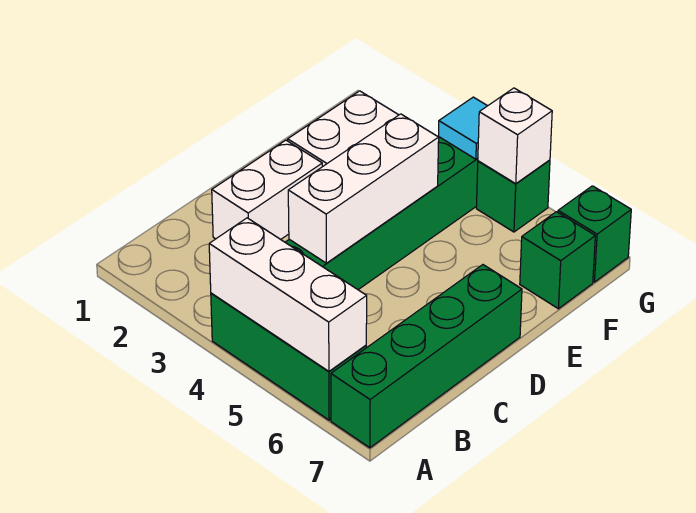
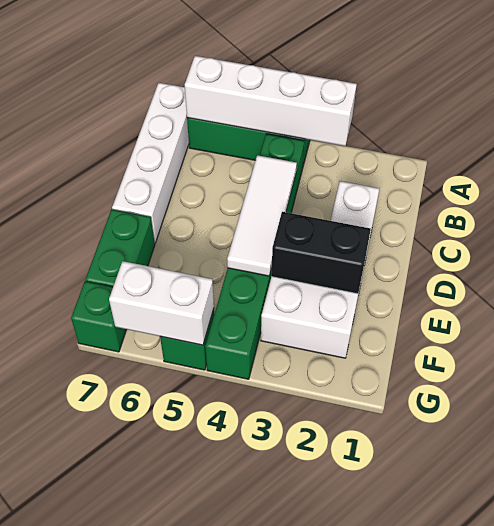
white 1x3 brick [209,218,367,371] -> white 1x4 brick [185,56,357,146]
green 1x4 brick [331,265,522,448] -> white 1x4 brick [112,83,189,243]
white 1x3 brick [288,114,439,263] -> white 1x3 tile [227,155,297,276]
none -> black 1x2 brick [271,212,371,294]
green 1x1 brick [520,212,595,309] -> green 1x2 brick [85,209,155,287]
cyan 1x1 tile [439,97,487,159] -> none
white 1x1 brick [478,88,552,183] -> white 1x2 brick [109,261,214,345]

